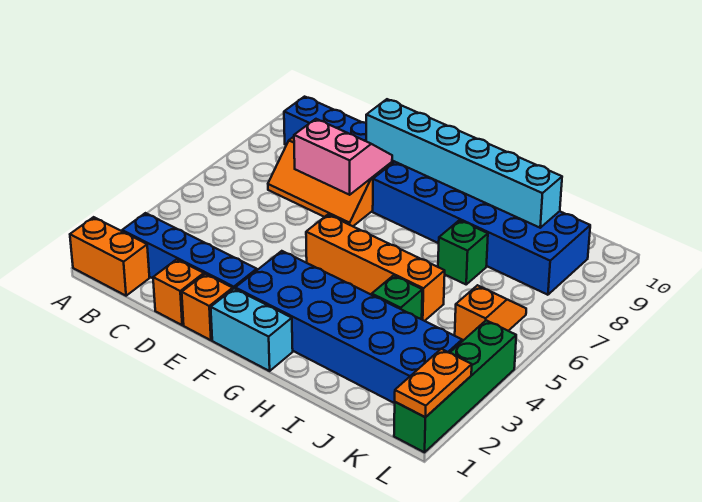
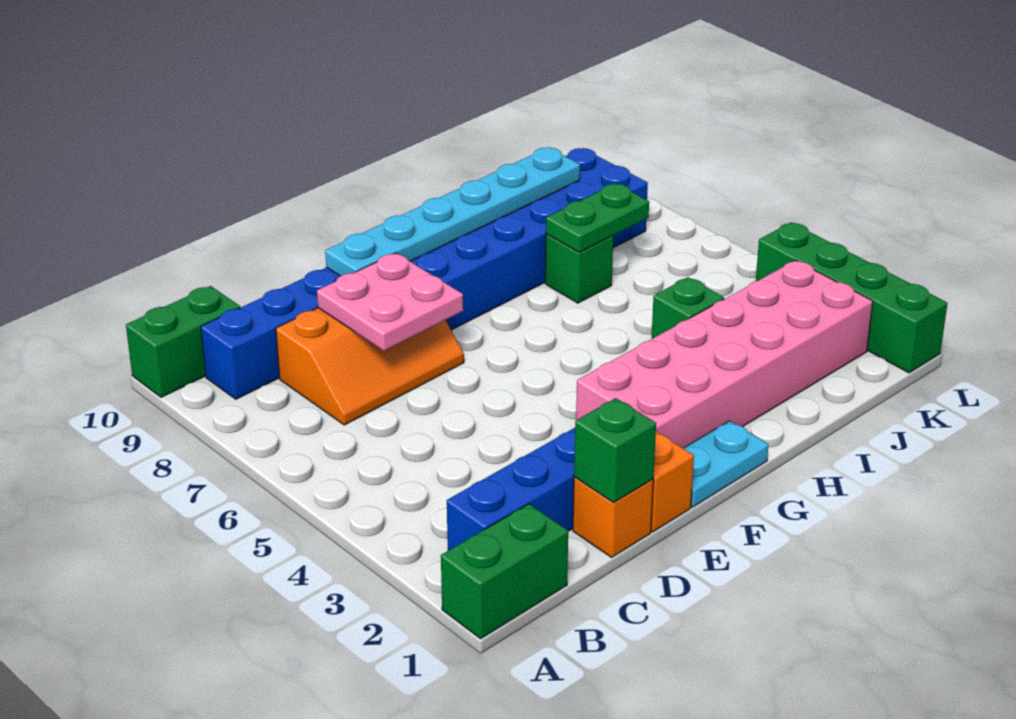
orange 1x2 brick [70,217,150,296] -> green 1x2 brick [441,504,568,639]
none -> green 1x2 brick [126,286,240,397]
none -> green 1x1 brick [574,398,656,503]
pink 2x2 slope [294,119,392,195] -> pink 2x2 plate [317,253,463,351]
cyan 1x6 brick [366,99,562,228] -> cyan 1x6 plate [325,147,580,276]
cyan 1x2 brick [211,289,293,371] -> cyan 1x2 plate [683,421,769,507]
blue 2x6 brick [235,251,462,403] -> pink 2x6 brick [576,260,873,448]
orange 1x4 brick [306,215,445,321] -> none
none -> green 1x2 plate [546,184,649,252]
orange 1x2 slope [455,285,526,341] -> none
orange 1x2 plate [395,349,472,417] -> none

